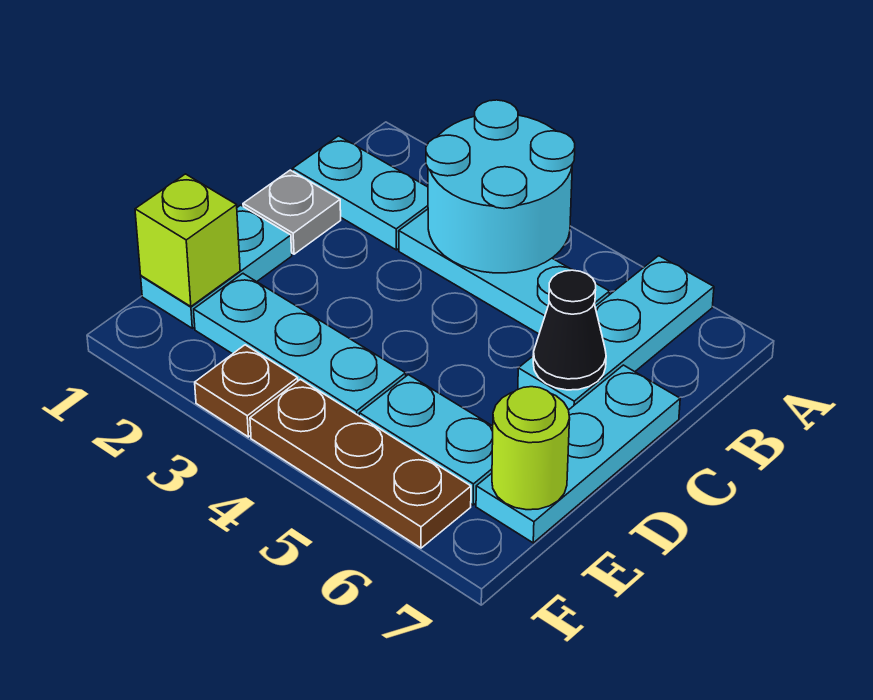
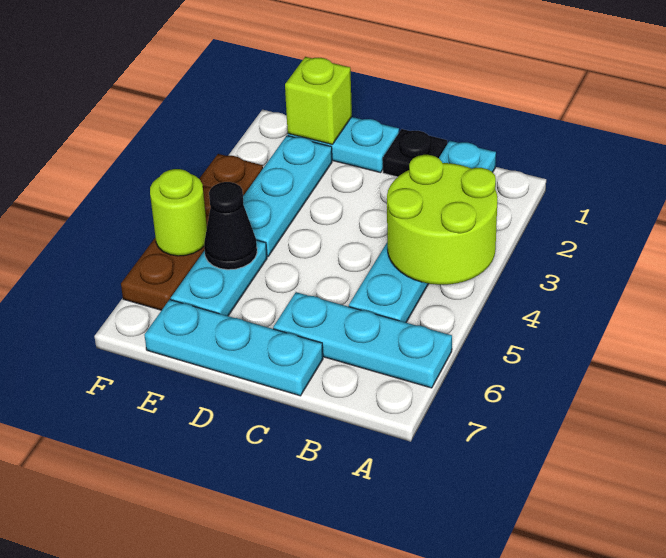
cyan 2x2 round brick [426,100,575,273] -> lime 2x2 round brick [387,155,497,285]
grey 1x1 plate [243,170,341,254] -> black 1x1 plate [383,129,447,177]
black 1x1 cone [533,270,606,390] -> black 1x1 cone moved to [204,182,257,270]
lime 1x1 round brick [492,387,570,510] -> lime 1x1 round brick moved to [150,169,207,256]

